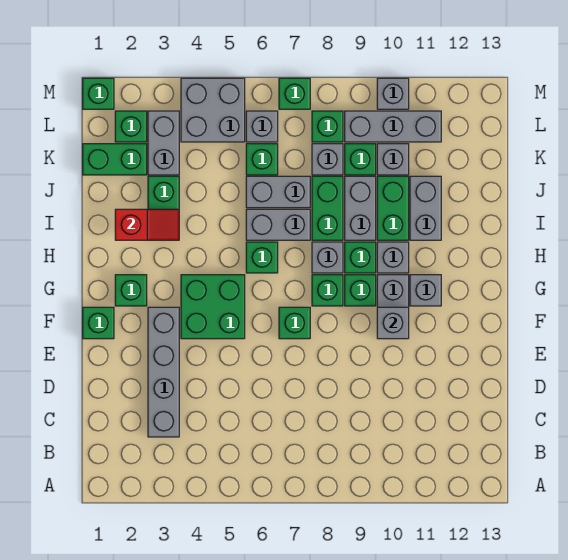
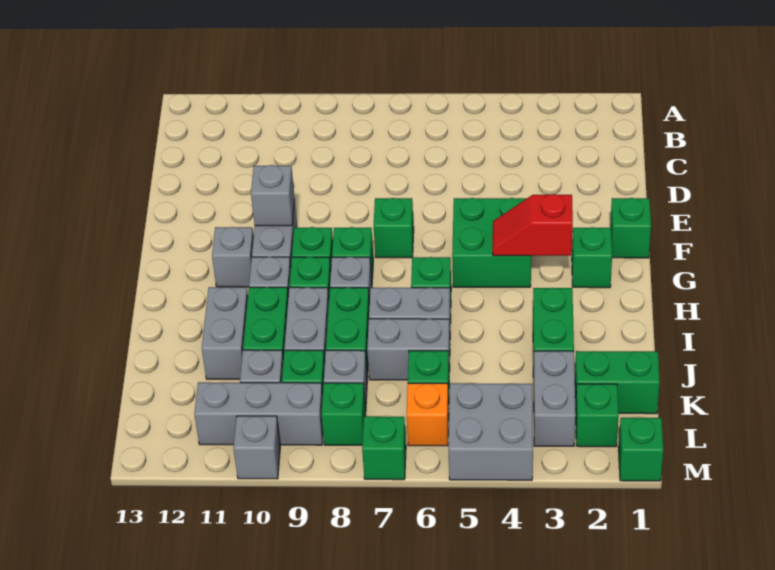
grey 1x4 brick [148,307,179,437] -> none
red 1x2 slope [115,209,179,240] -> red 1x2 slope moved to [493,194,573,256]
grey 1x1 brick [246,111,278,142] -> orange 1x1 brick [407,383,449,446]

